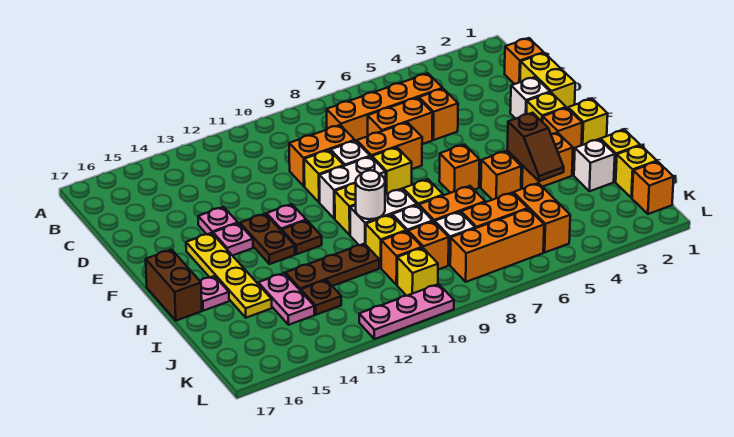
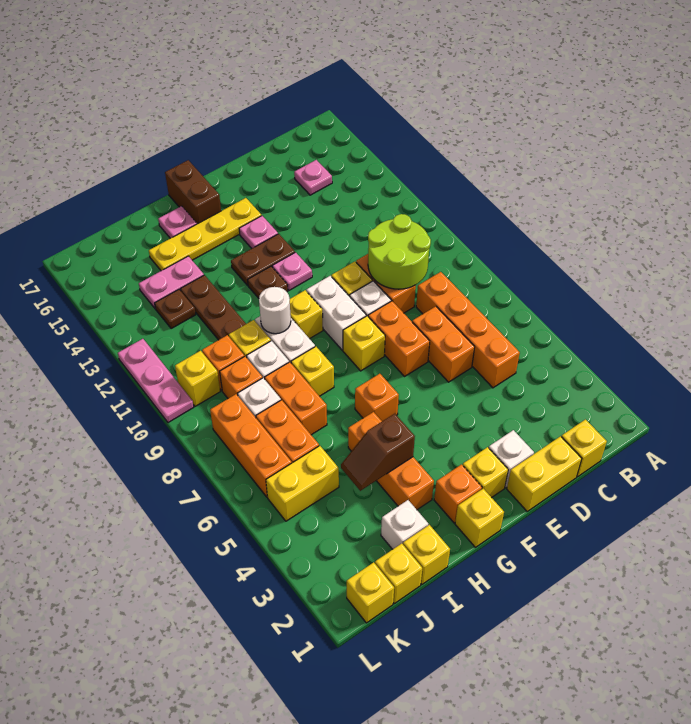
orange 1x1 brick [505,38,544,84] -> yellow 1x1 brick [561,420,607,477]
none -> lime 2x2 round brick [368,214,431,289]
orange 1x1 brick [419,89,458,140] -> none
pink 1x1 plate [198,207,238,234] -> pink 1x1 plate moved to [294,160,332,195]
brown 1x2 brick [146,250,202,321] -> brown 1x2 brick turned to [165,160,221,224]
orange 1x2 brick [514,183,570,252] -> yellow 1x2 brick [266,446,339,521]
orange 1x1 brick [632,161,674,214] -> yellow 1x1 brick [347,562,394,623]

